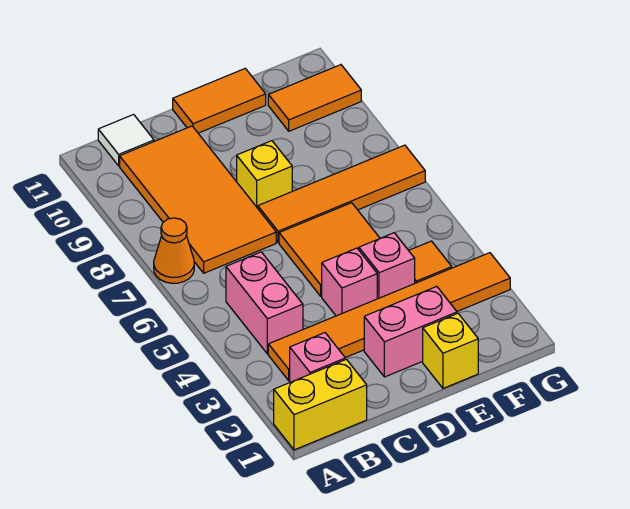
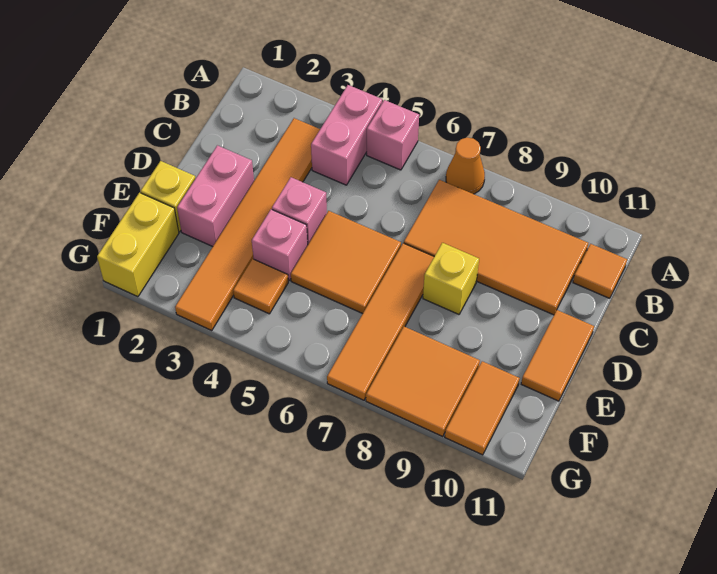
yellow 1x2 brick [274,359,367,450] -> yellow 1x2 brick moved to [97,193,179,297]
pink 1x1 brick [290,333,345,382] -> pink 1x1 brick moved to [367,100,419,170]
pink 1x2 brick [226,252,303,354] -> pink 1x2 brick turned to [311,85,382,185]
white 1x1 tile [98,114,154,166] -> orange 1x1 tile [573,244,627,298]
none -> orange 2x2 tile [366,327,480,437]

